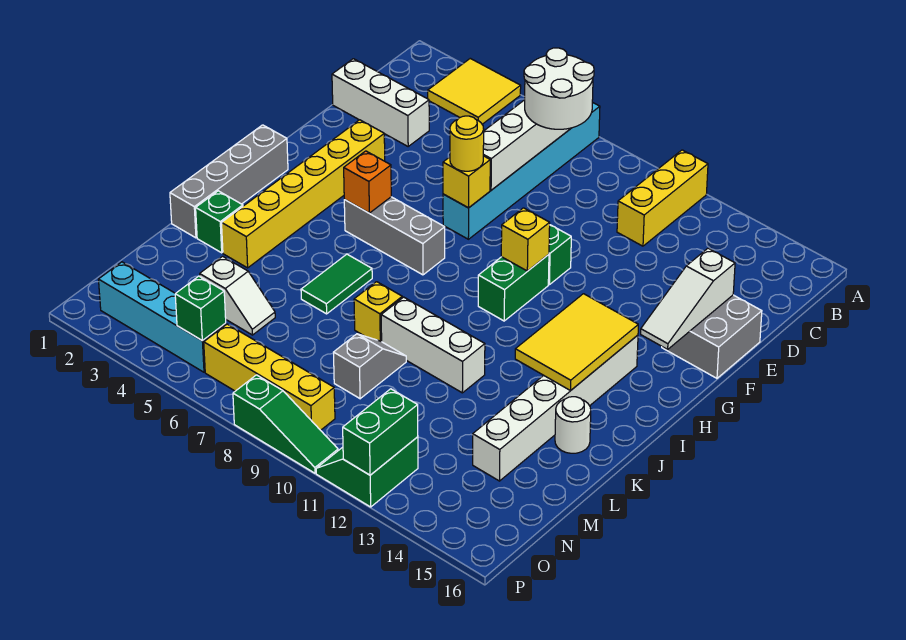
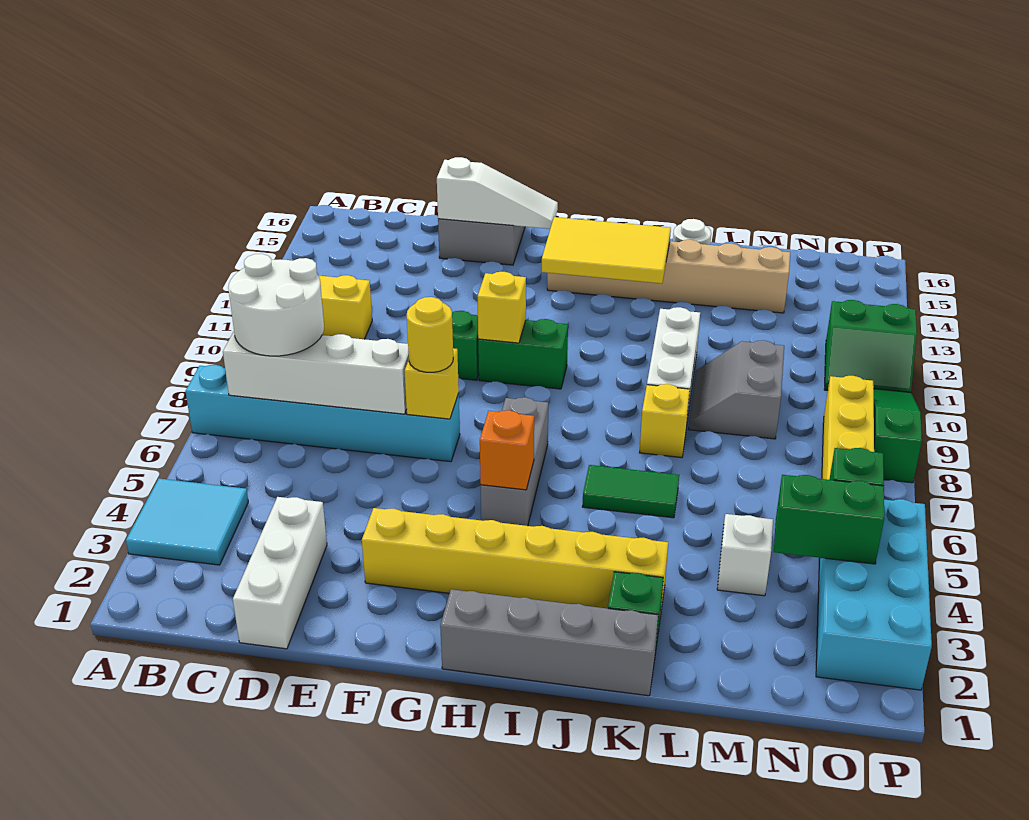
yellow 2x2 tile [428,58,521,124] -> cyan 2x2 tile [126,478,248,565]
white 1x6 brick [473,335,638,481] -> tan 1x6 brick [547,240,790,313]
grey 1x2 slope [333,334,406,399] -> grey 2x2 slope [689,340,784,439]
cyan 1x4 brick [98,262,226,372] -> cyan 2x4 brick [816,499,932,690]
green 1x2 brick [343,389,418,475] -> green 1x2 brick moved to [774,475,884,564]

